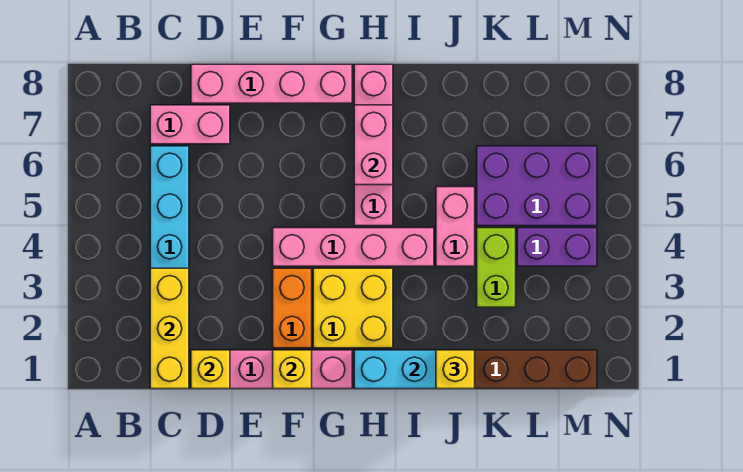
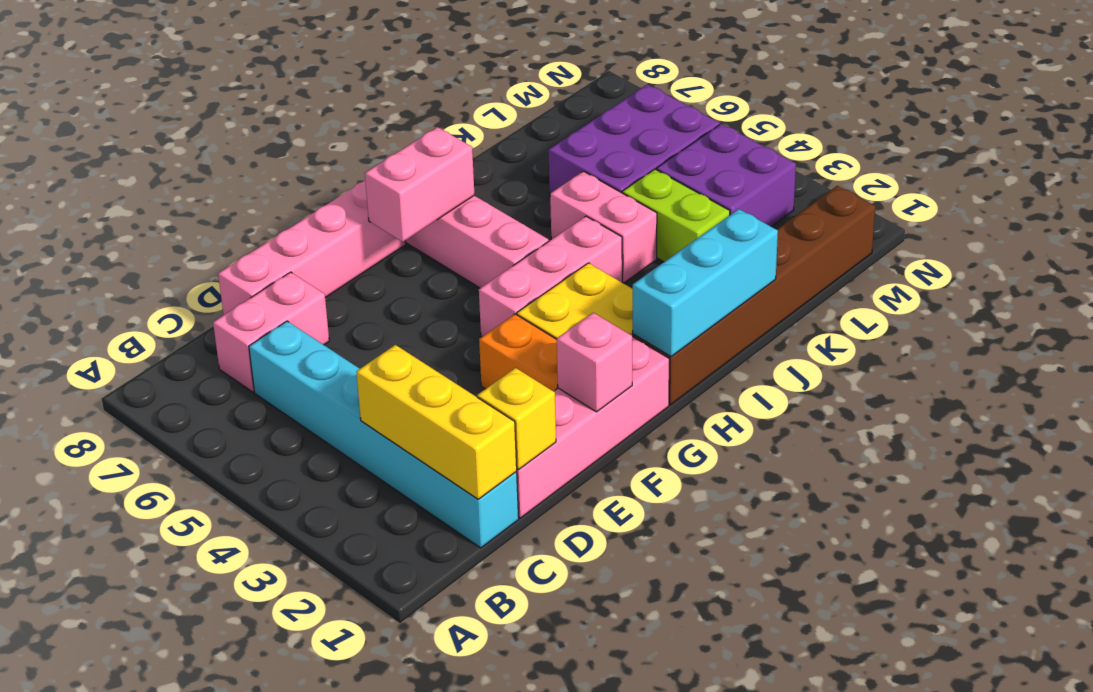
yellow 1x1 brick [273,350,312,389] -> pink 1x1 brick [557,313,632,412]
pink 1x4 brick [273,228,434,266] -> pink 1x3 brick [479,216,622,337]
pink 1x2 brick [354,105,393,185] -> pink 1x2 brick turned to [365,127,474,242]
yellow 1x1 brick [436,350,475,389] -> none
purple 1x2 brick [517,228,597,266] -> purple 2x2 brick [657,124,796,226]

